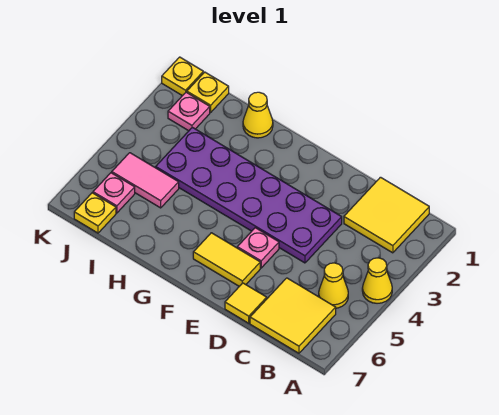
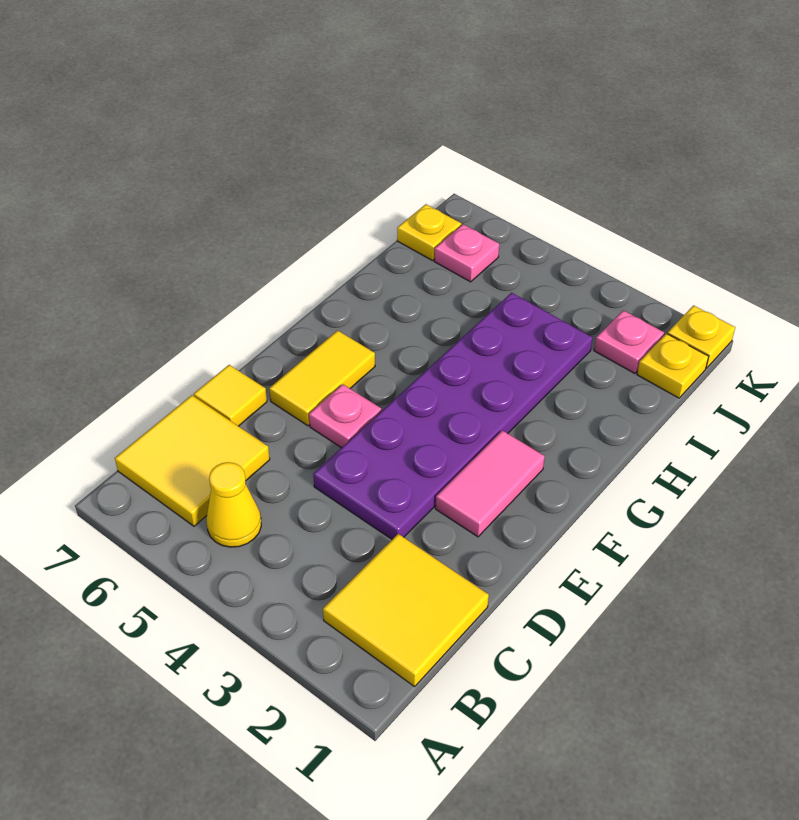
yellow 1x1 cone [362,258,392,303] -> none
yellow 1x1 cone [243,92,273,138] -> none
pink 1x2 tile [112,153,179,208] -> pink 1x2 tile moved to [436,430,545,537]

